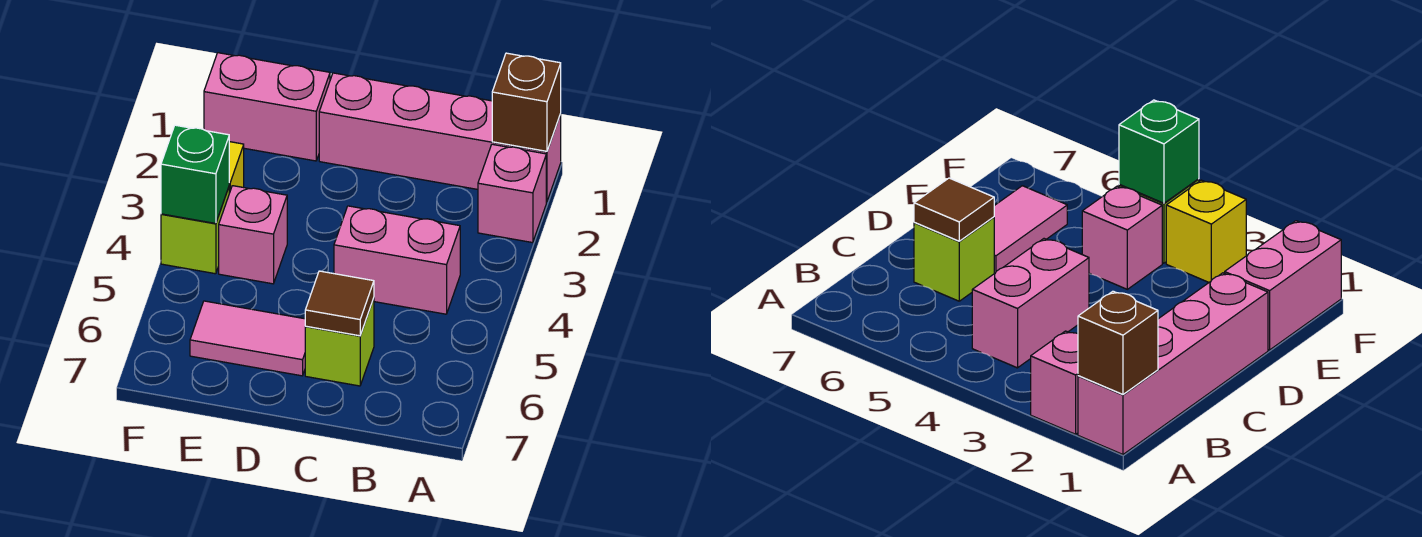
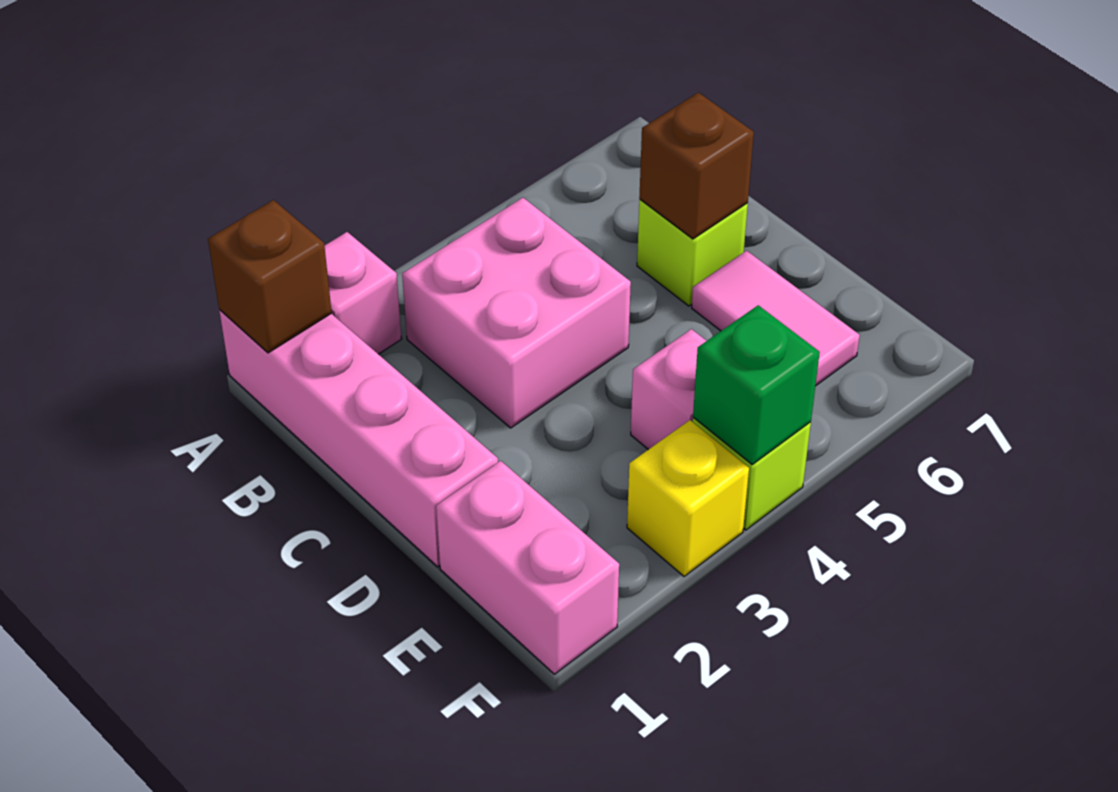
pink 1x2 brick [334,206,460,314] -> pink 2x2 brick [402,198,631,428]
brown 1x1 tile [305,271,374,336] -> brown 1x1 brick [639,93,754,239]

